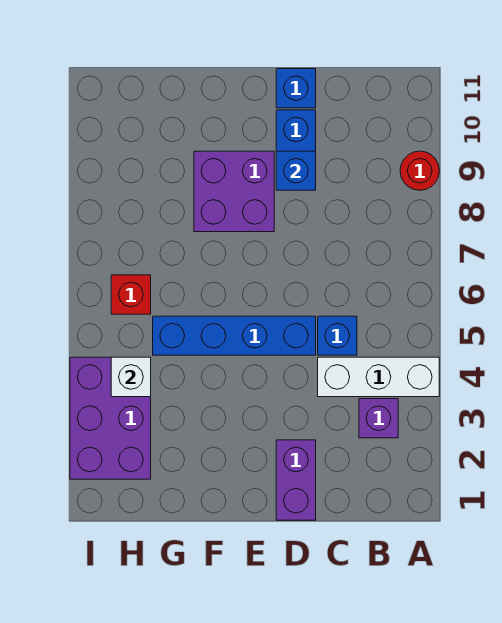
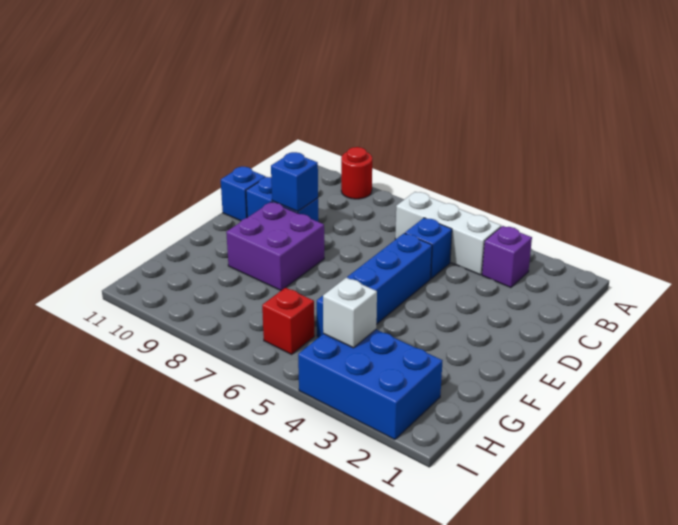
white 1x3 brick [318,357,439,397] -> white 1x3 brick turned to [395,192,501,275]
purple 1x2 brick [276,440,316,520] -> none
purple 2x3 brick [70,357,151,479] -> blue 2x3 brick [298,330,442,440]

